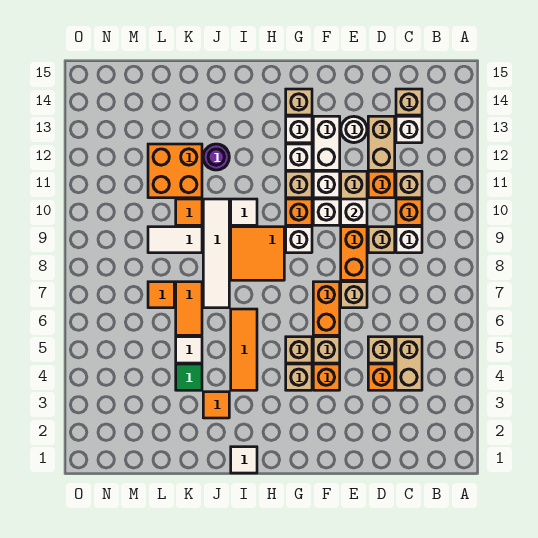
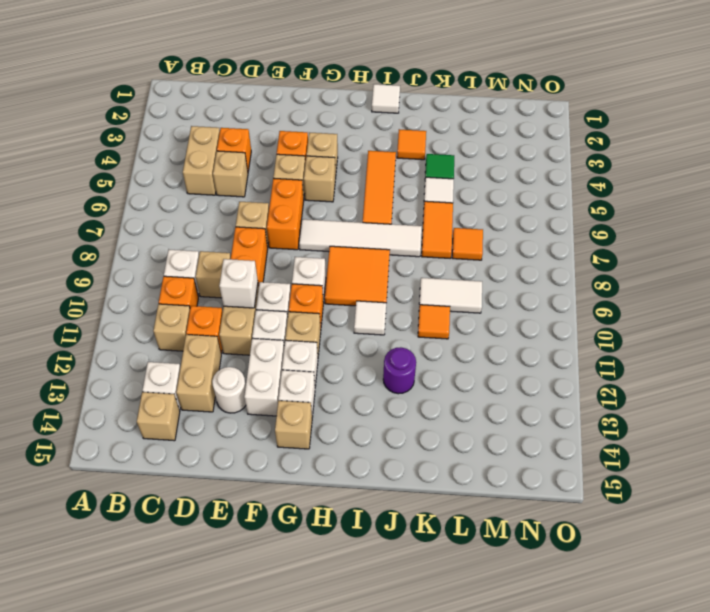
white 1x4 tile [203,199,229,308] -> white 1x4 tile turned to [299,219,422,257]
orange 2x2 brick [148,144,202,198] -> none

